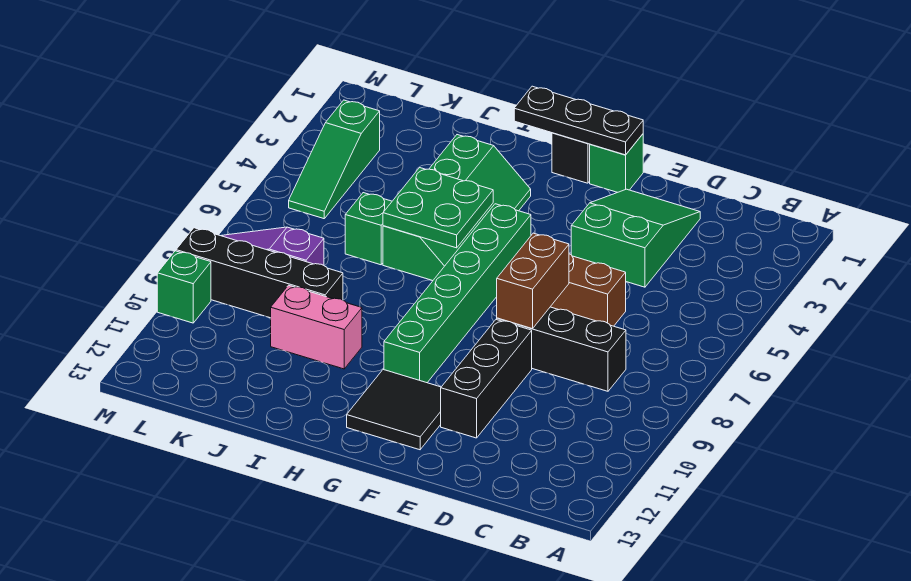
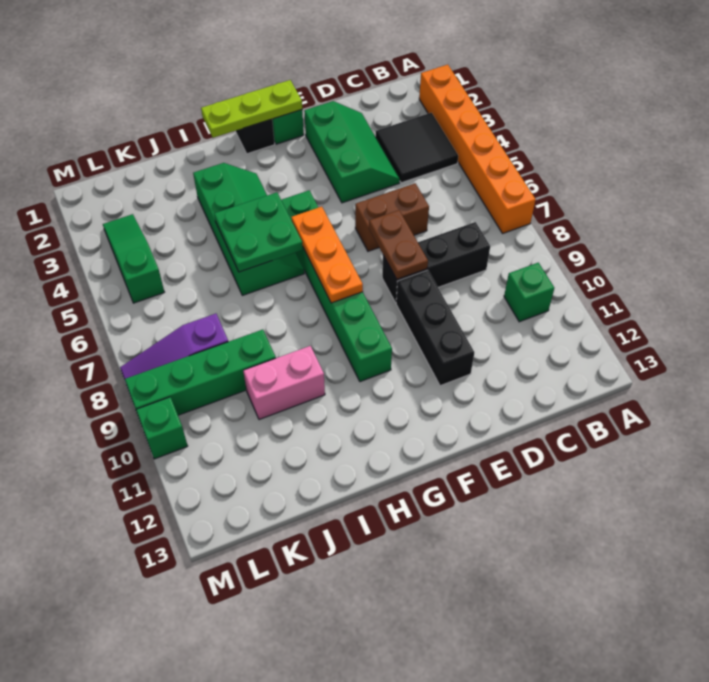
none -> orange 1x6 brick [419,65,536,233]
green 2x3 slope [571,189,700,287] -> green 2x3 slope turned to [304,101,400,203]
brown 1x2 brick [497,233,569,329] -> brown 1x2 plate [369,210,428,279]
black 1x3 plate [514,86,643,155] -> lime 1x3 plate [201,80,302,138]
black 2x2 tile [347,370,441,450] -> black 2x2 tile moved to [376,113,458,183]
none -> orange 1x3 plate [292,207,363,303]
green 1x1 brick [345,193,392,265] -> green 1x1 brick moved to [504,263,554,322]
black 1x4 brick [176,228,343,318] -> green 1x4 brick [125,330,276,415]
green 1x3 slope [289,100,380,219] -> green 1x3 slope turned to [103,214,164,303]

